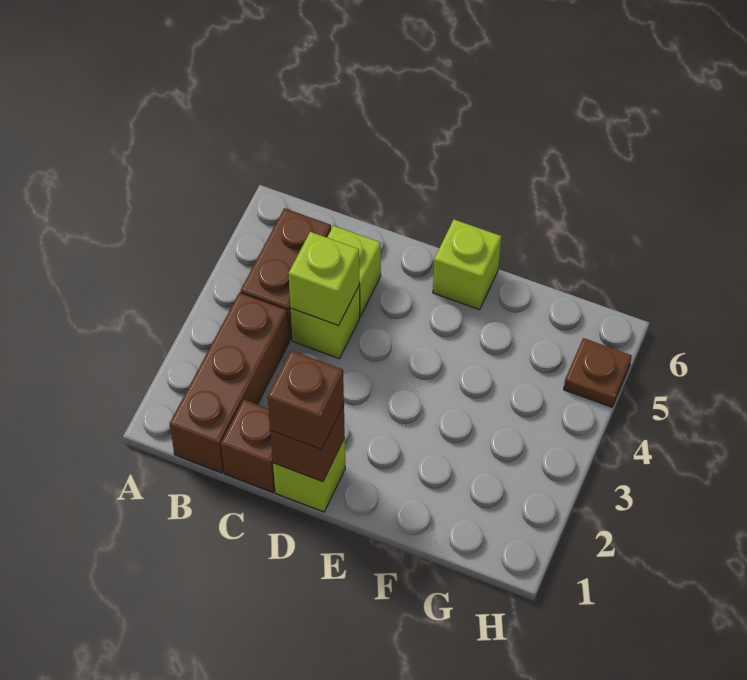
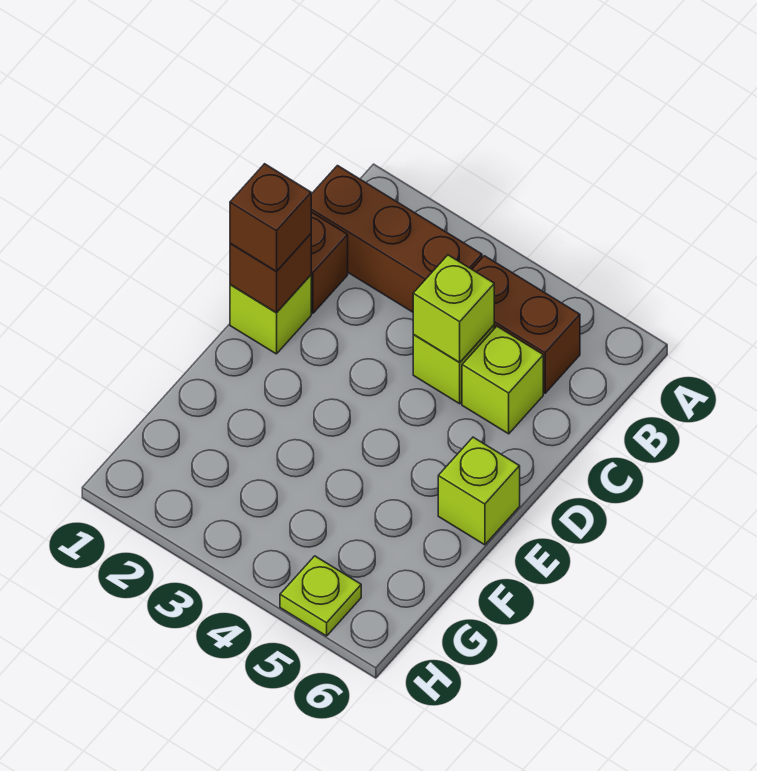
brown 1x1 plate [564,338,632,407] -> lime 1x1 plate [280,556,361,636]

